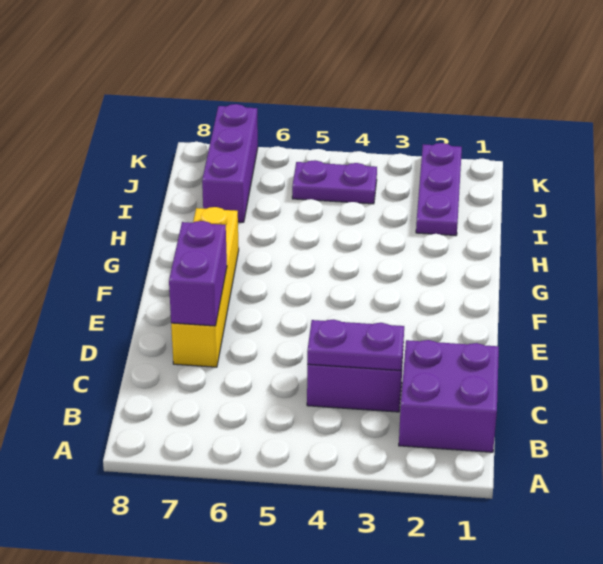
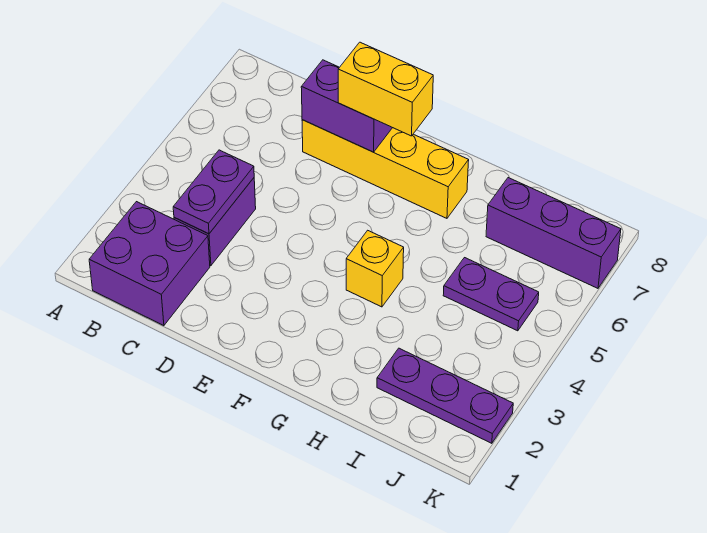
none -> yellow 1x2 brick [338,42,433,136]
none -> yellow 1x1 brick [346,230,404,307]
purple 1x2 plate [292,160,377,204] -> purple 1x2 plate turned to [443,258,539,331]

